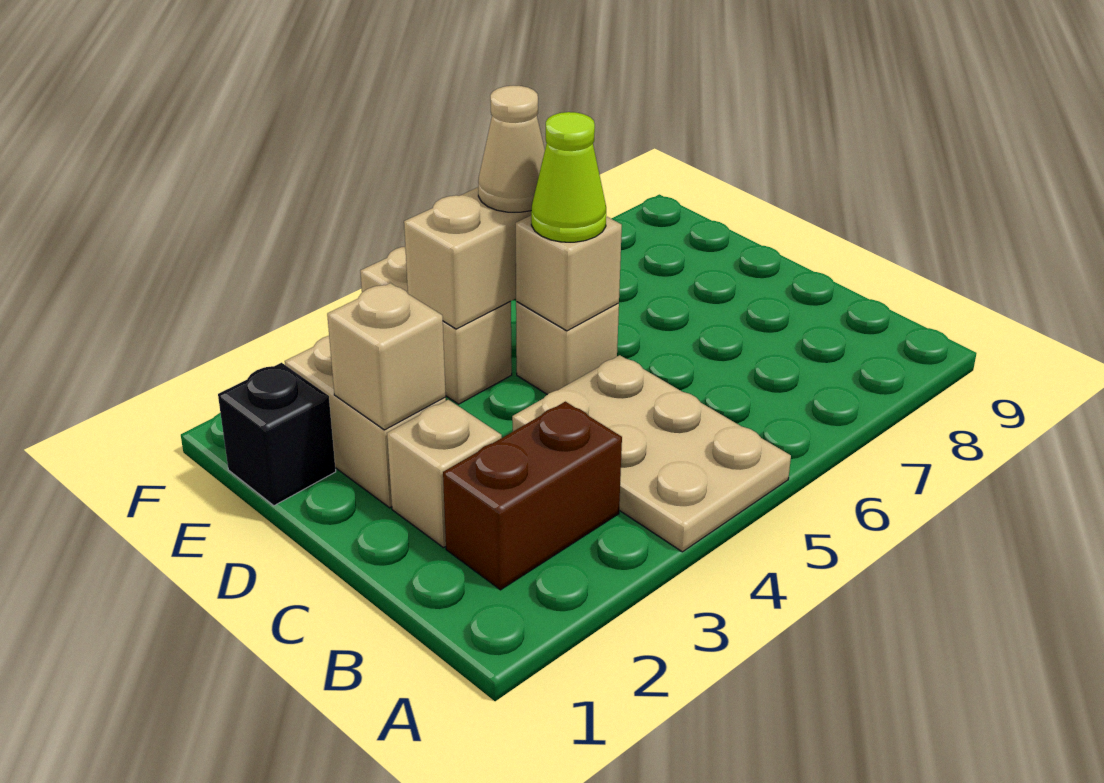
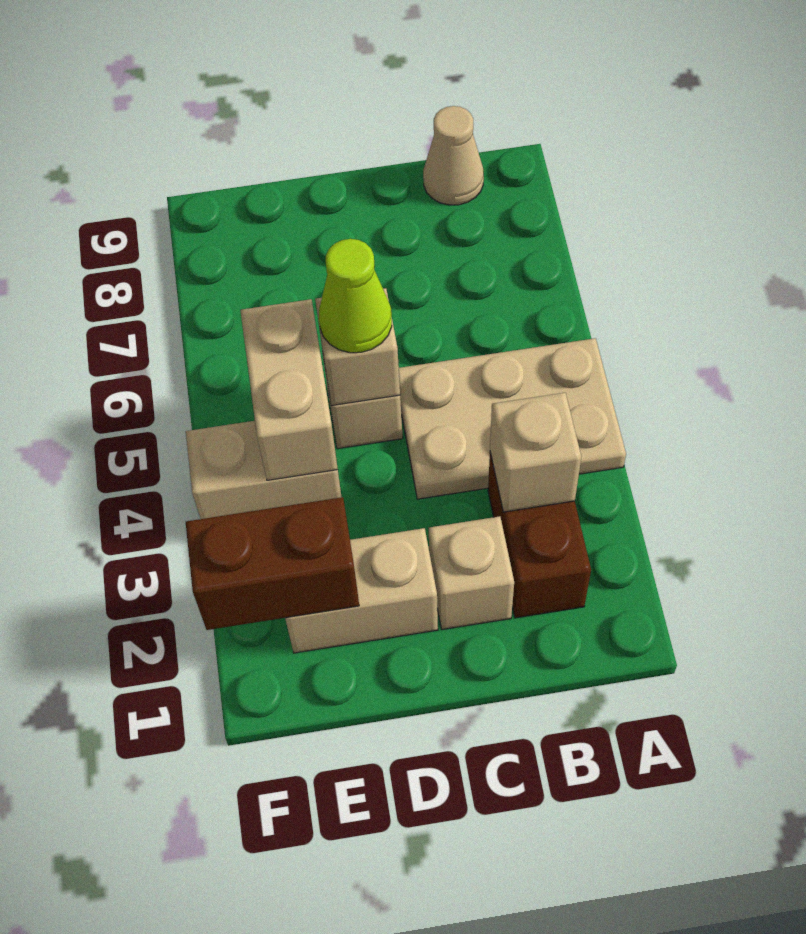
tan 1x1 brick [327,283,446,430] -> tan 1x1 brick moved to [490,393,581,512]
black 1x1 brick [218,363,336,506] -> none
none -> brown 1x2 brick [186,497,359,630]
tan 1x1 cone [478,85,545,212] -> tan 1x1 cone moved to [423,106,484,205]

